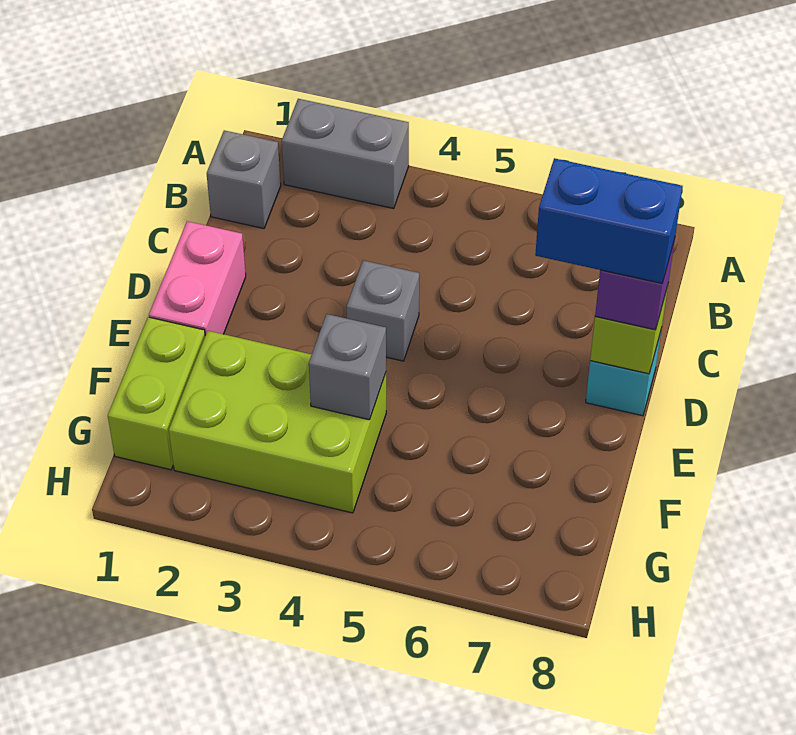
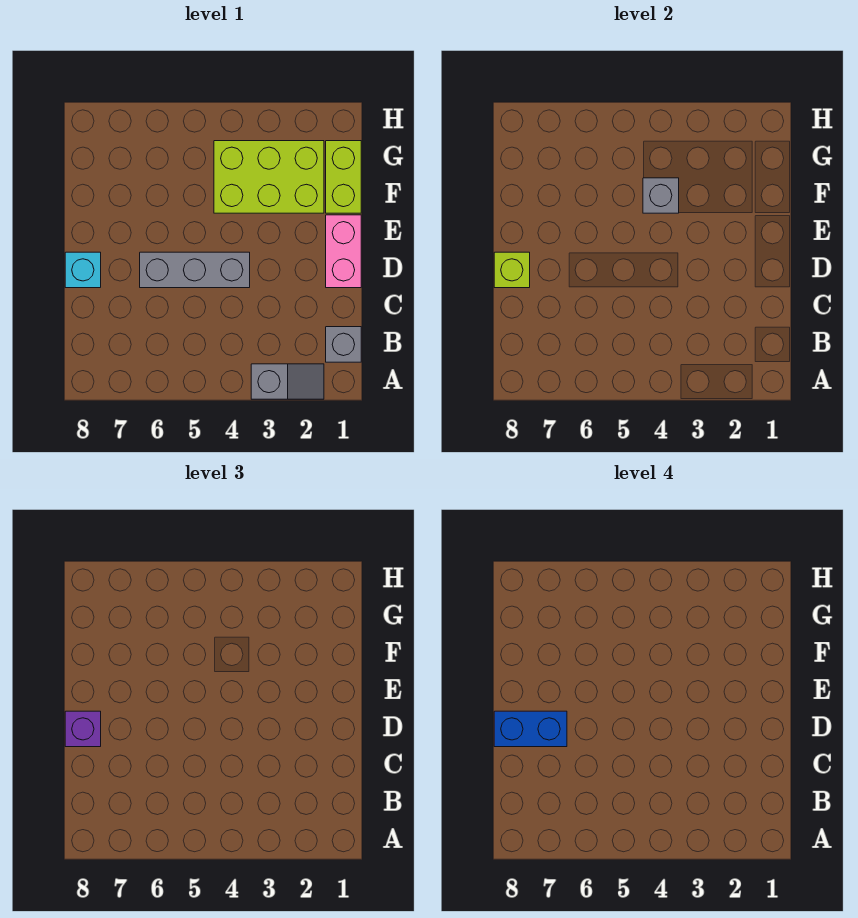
grey 1x2 brick [282,99,409,208] -> grey 1x2 slope [251,364,324,399]
grey 1x1 brick [347,260,419,361] -> grey 1x3 brick [140,252,250,288]

